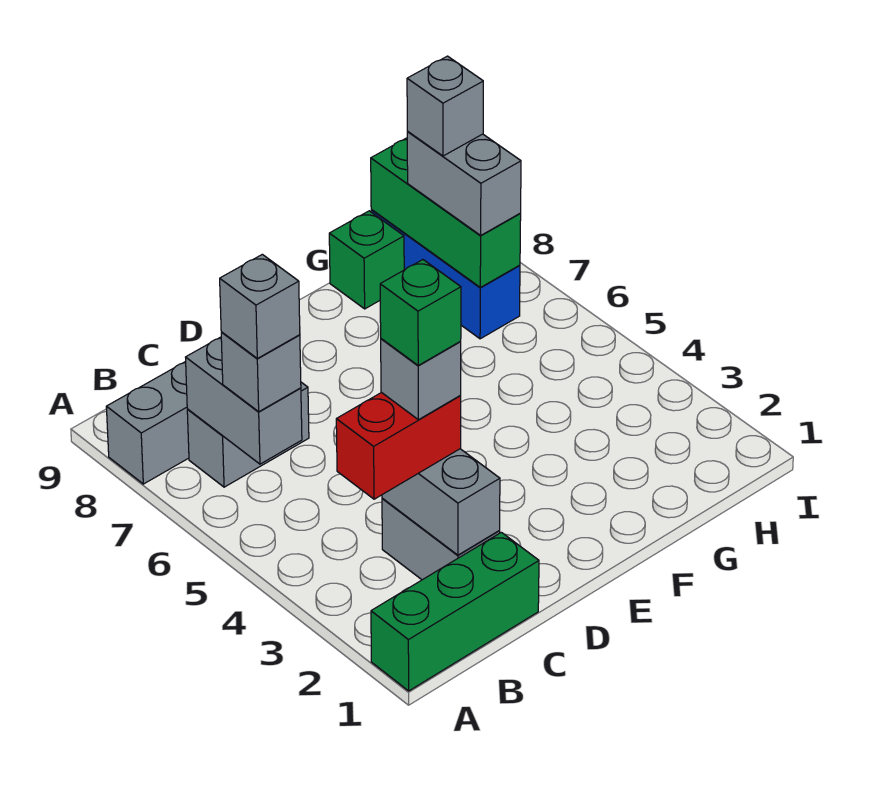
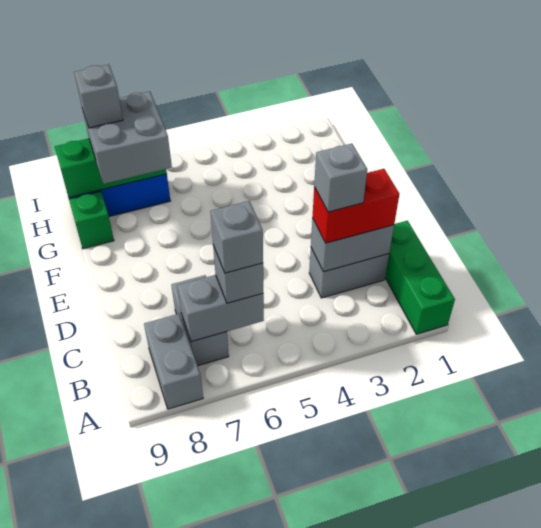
red 1x2 brick [336,392,461,499] -> red 1x2 brick turned to [312,169,399,243]
green 1x1 brick [380,260,461,365] -> none
grey 1x2 brick [407,132,521,235] -> grey 2x2 brick [83,92,172,184]

